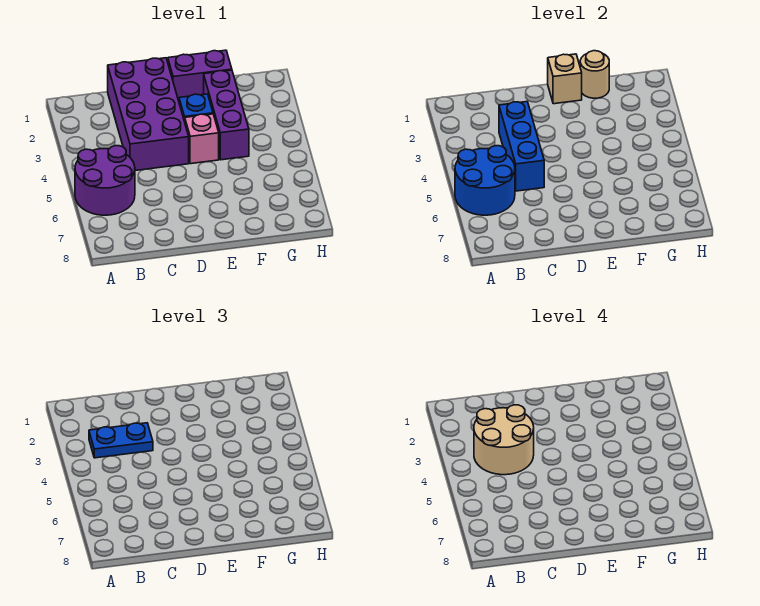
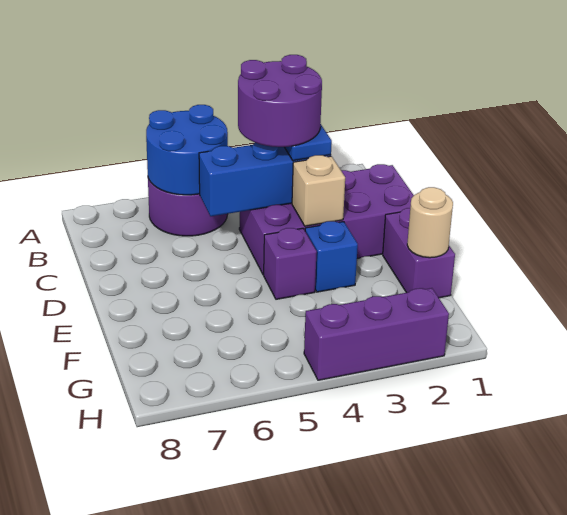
tan 2x2 round brick [474,405,534,475] -> purple 2x2 round brick [238,55,322,147]
tan 1x1 brick [548,54,582,104] -> tan 1x1 brick moved to [292,155,345,226]
pink 1x1 brick [185,114,219,164] -> purple 1x1 brick [264,228,317,299]
purple 1x3 brick [204,70,249,160] -> purple 1x3 brick moved to [304,288,449,380]

